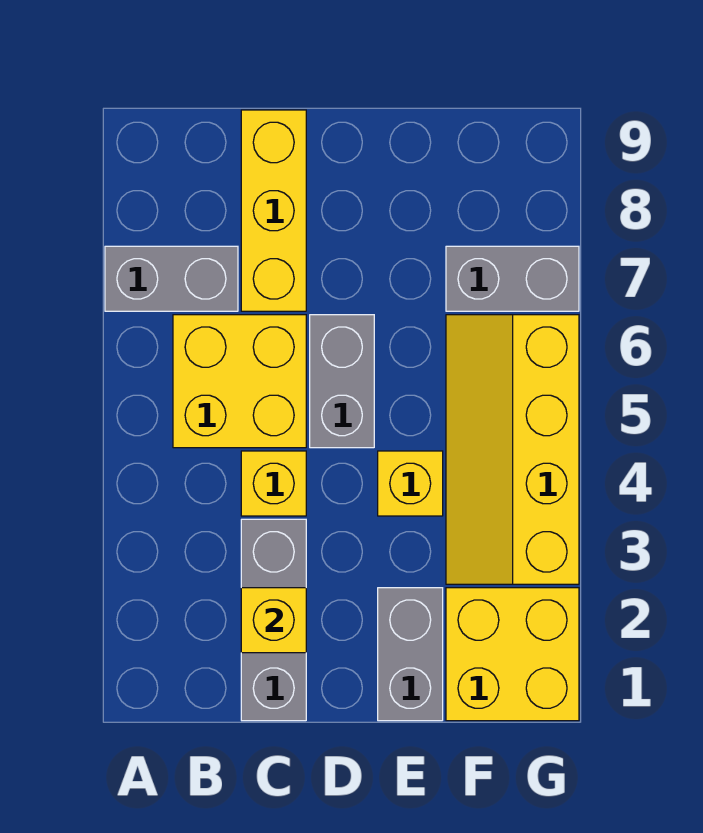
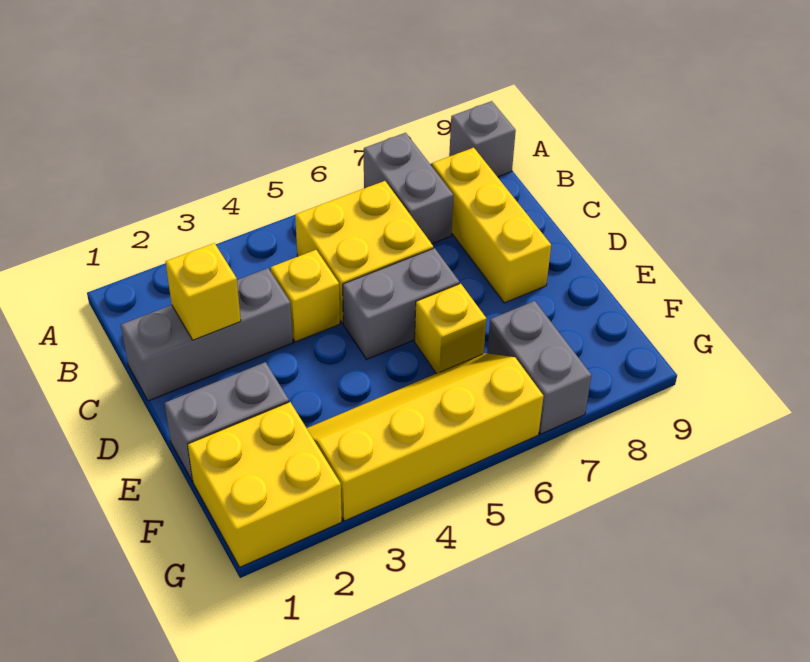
none -> grey 1x1 brick [449,101,516,177]
yellow 1x3 brick [241,110,306,311] -> yellow 1x3 brick turned to [432,148,551,303]
yellow 1x1 brick [378,451,443,516] -> yellow 1x1 brick moved to [415,284,487,374]

